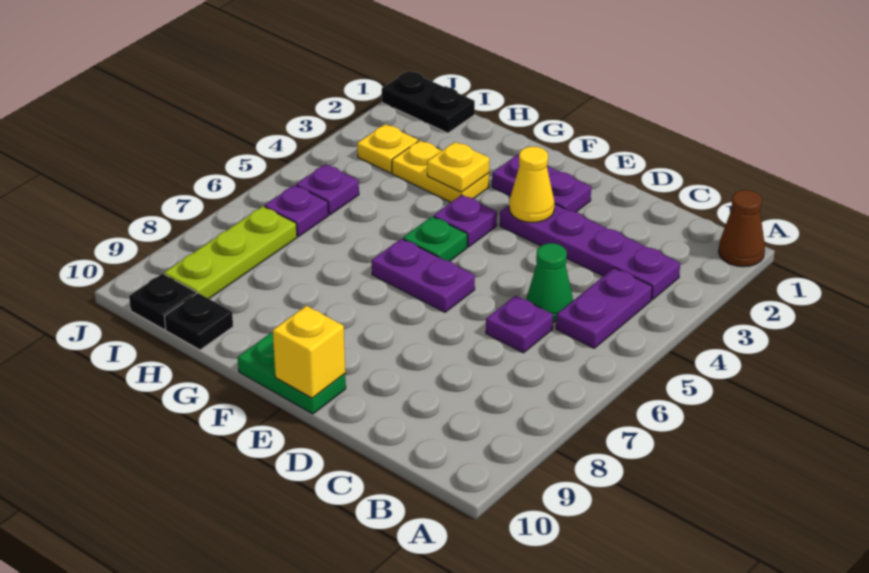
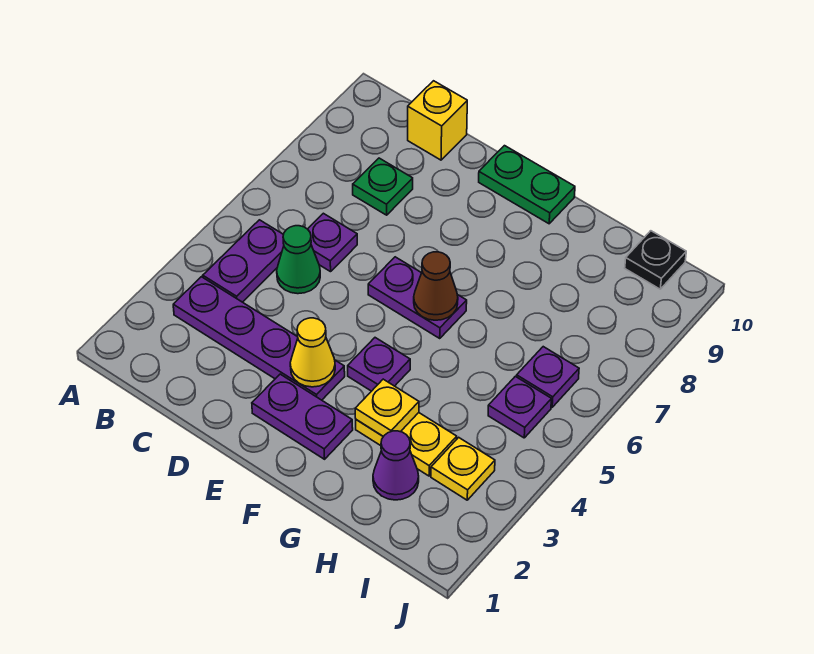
brown 1x1 cone [719,190,765,267] -> brown 1x1 cone moved to [414,252,458,320]
yellow 1x1 brick [273,306,345,398] -> yellow 1x1 brick moved to [408,81,467,160]
green 1x1 plate [403,216,467,261] -> green 1x1 plate moved to [353,158,413,215]
none -> purple 1x1 cone [373,431,419,500]
black 1x1 plate [164,293,233,350] -> none
black 1x2 plate [382,71,475,133] -> none
lime 1x3 plate [164,206,297,298] -> none

